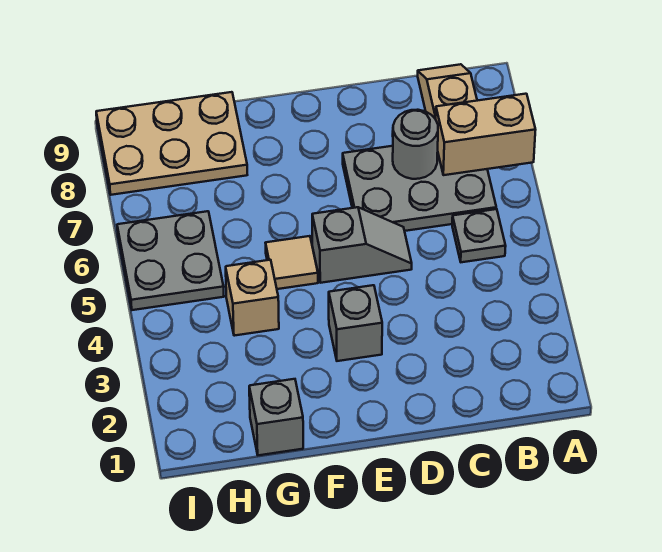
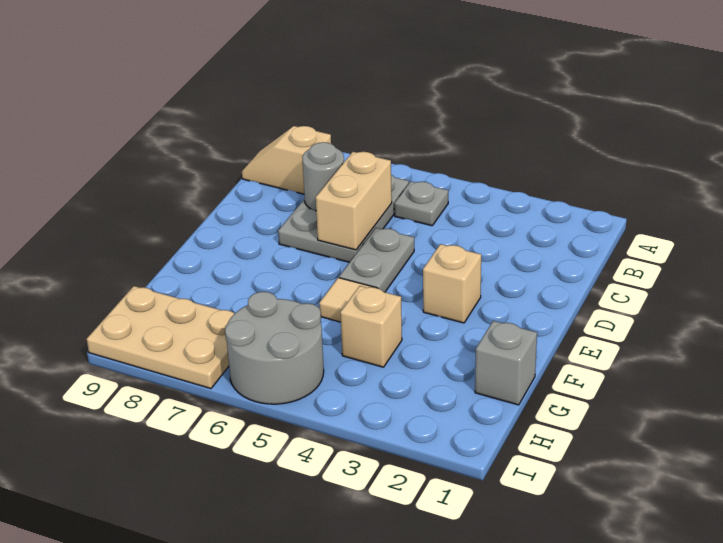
tan 1x2 brick [436,94,536,175] -> tan 1x2 brick moved to [316,152,392,250]
grey 1x2 slope [312,207,412,283] -> grey 1x2 plate [339,228,414,292]
grey 1x1 brick [329,285,382,361] -> tan 1x1 brick [423,244,481,323]
tan 2x3 plate [96,92,247,195] -> tan 2x3 plate turned to [87,286,234,389]
grey 2x2 plate [117,211,224,310] -> grey 2x2 round brick [225,292,324,404]

